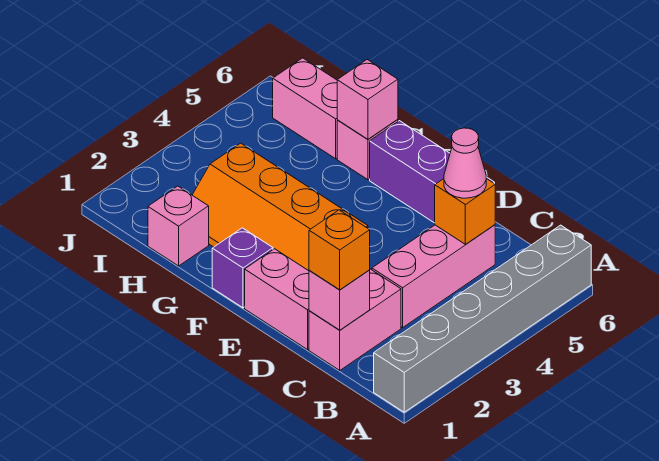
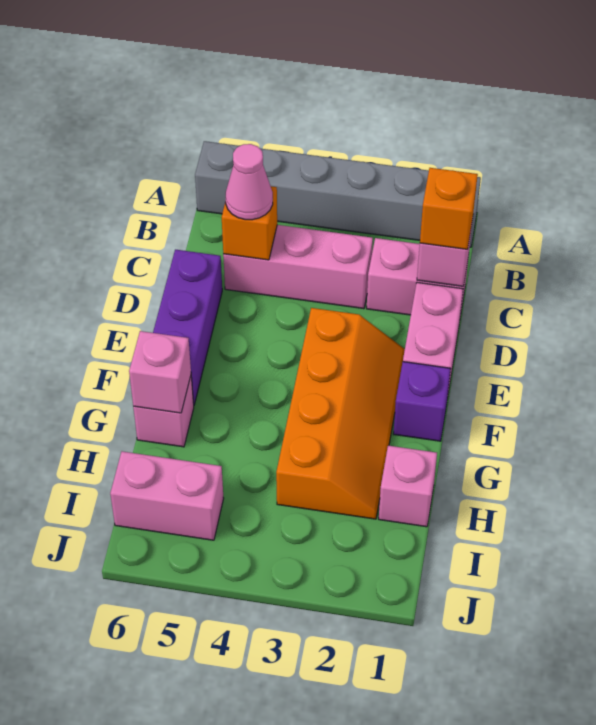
pink 1x2 brick [273,58,337,159] -> pink 1x2 brick turned to [110,451,224,540]

